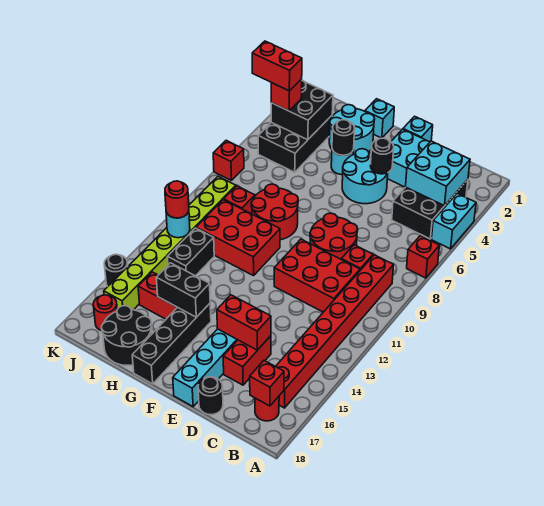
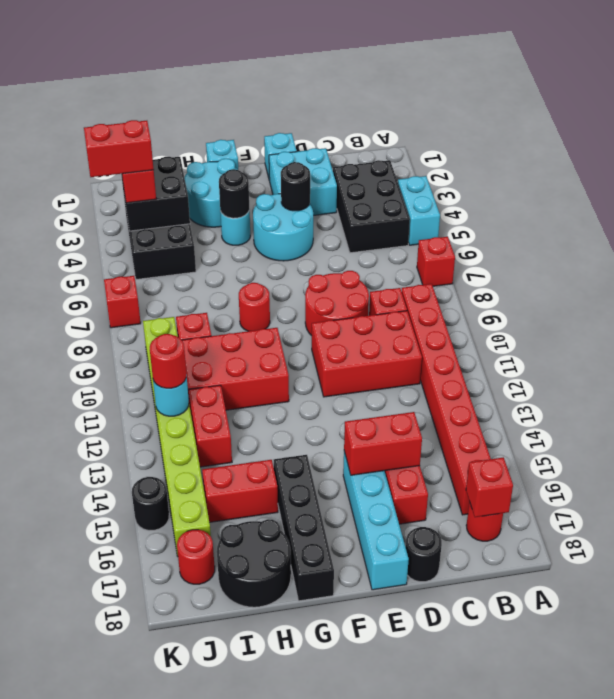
cyan 2x2 brick [406,141,470,206] -> none
red 2x2 round brick [251,184,298,240] -> red 1x1 round brick [239,283,270,331]
black 1x2 brick [156,263,210,317] -> none
black 1x2 brick [168,228,214,276] -> red 1x2 brick [188,385,232,467]

